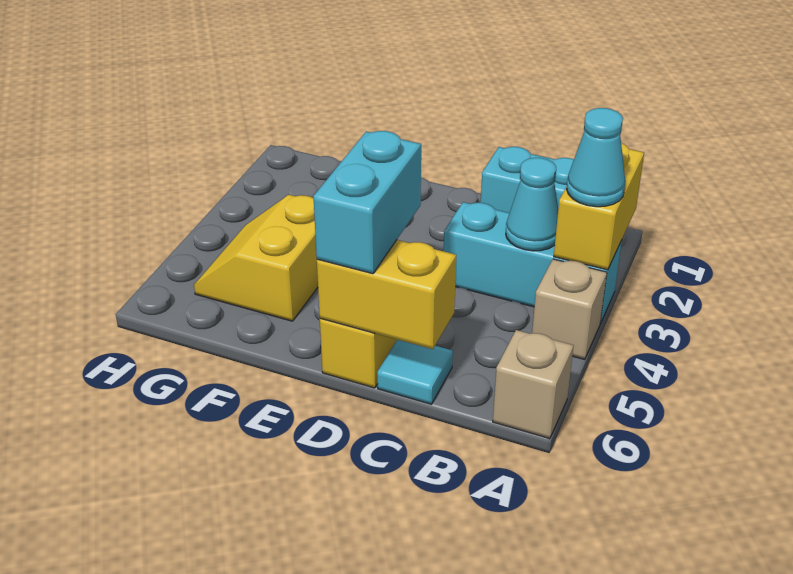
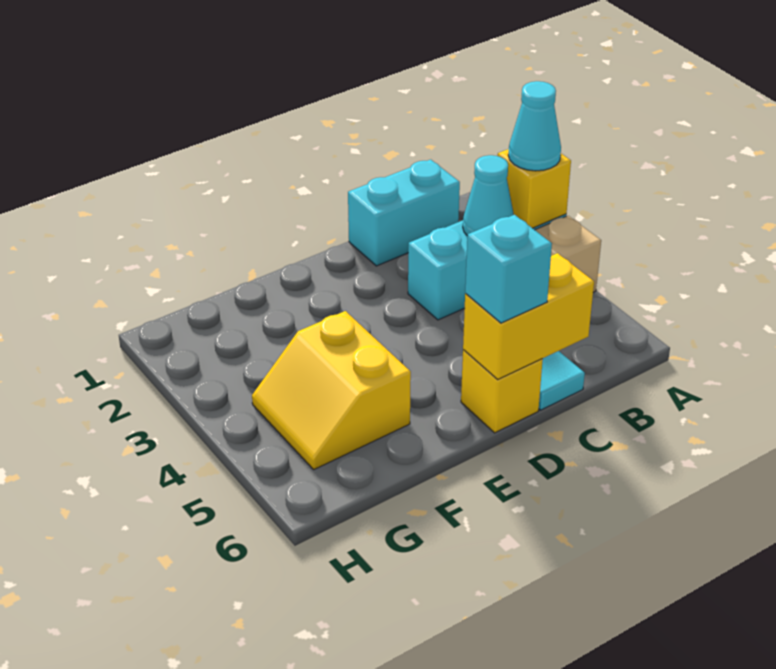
yellow 1x2 brick [554,143,644,270] -> yellow 1x1 brick [498,149,571,228]
tan 1x1 brick [493,330,574,439] -> none
cyan 1x2 brick [313,131,421,274] -> cyan 1x1 brick [465,215,552,323]

